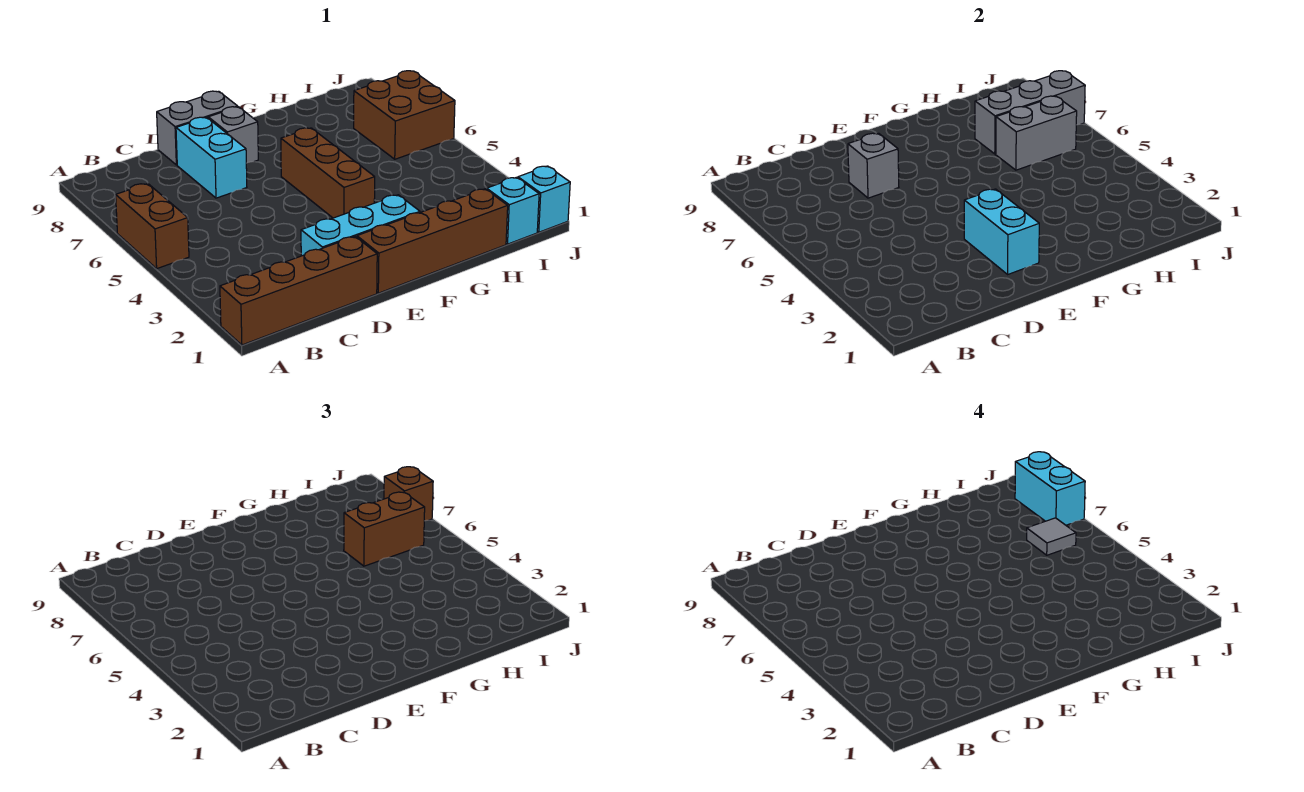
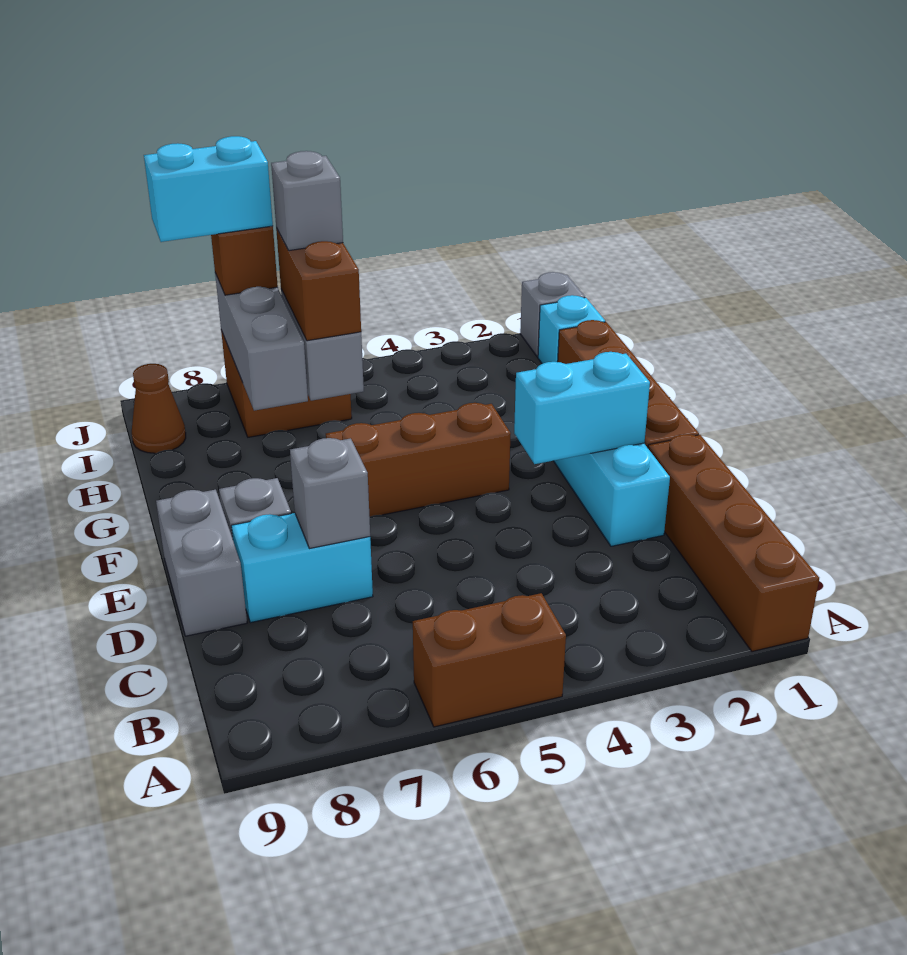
grey 1x1 tile [1027,518,1076,555] -> grey 1x1 brick [271,151,343,251]
none -> brown 1x1 cone [132,364,186,453]
cyan 1x1 brick [518,166,570,232] -> grey 1x1 brick [520,272,585,357]

